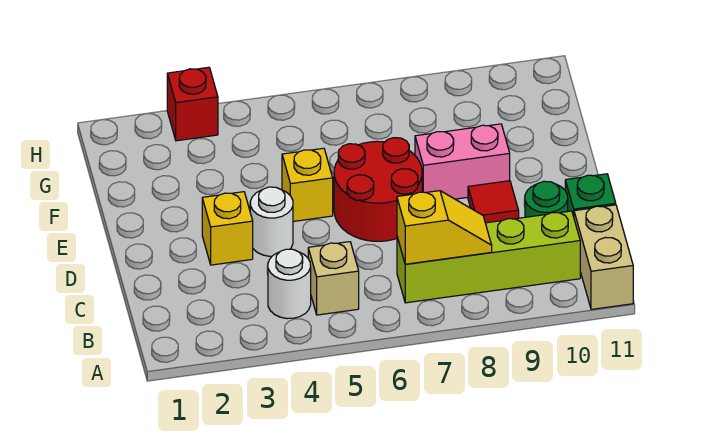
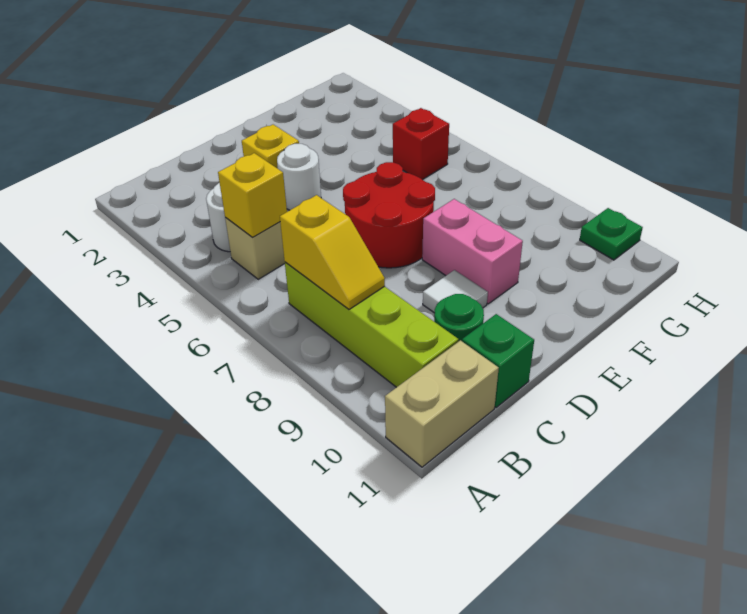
red 1x1 tile [468,181,519,223] -> white 1x1 tile [423,270,488,313]
yellow 1x1 brick [282,148,333,221] -> yellow 1x1 brick moved to [218,153,287,237]
red 1x1 brick [167,67,218,141] -> red 1x1 brick moved to [393,108,449,180]
none -> green 1x1 plate [580,208,643,260]

